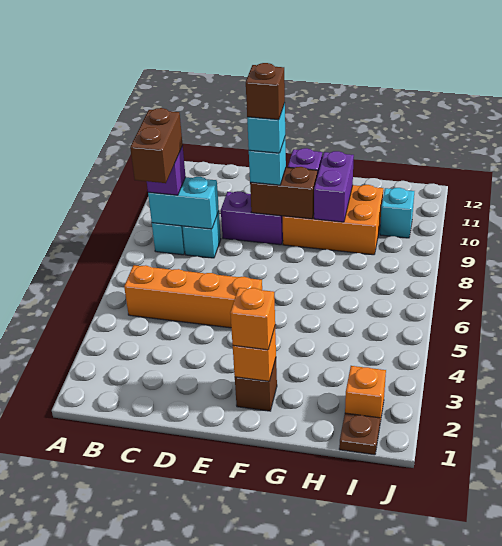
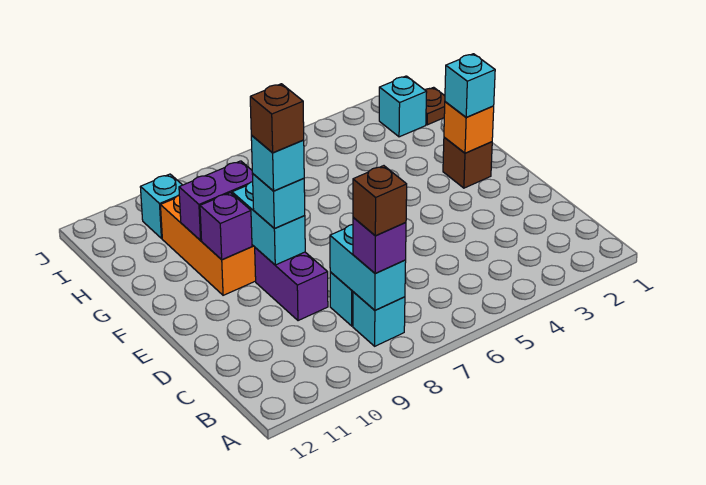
orange 1x4 brick [124,265,262,328] -> none
brown 1x2 brick [130,108,183,183] -> brown 1x1 brick [353,166,407,236]
brown 1x2 brick [250,167,317,219] -> cyan 1x2 brick [232,182,305,265]
orange 1x1 brick [230,288,275,350] -> cyan 1x1 brick [445,54,495,117]
orange 1x1 brick [345,366,386,422] -> cyan 1x1 brick [379,76,427,137]

